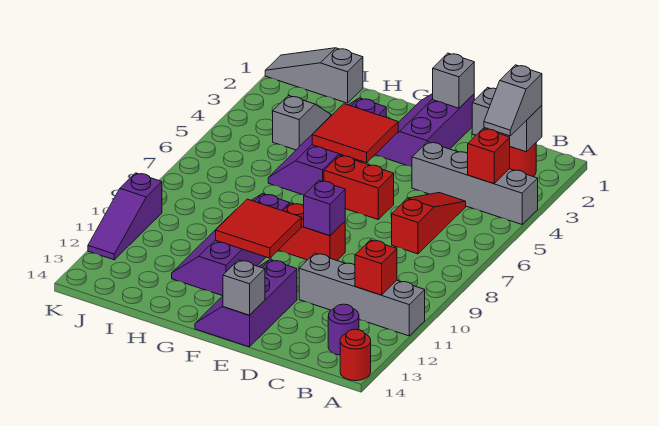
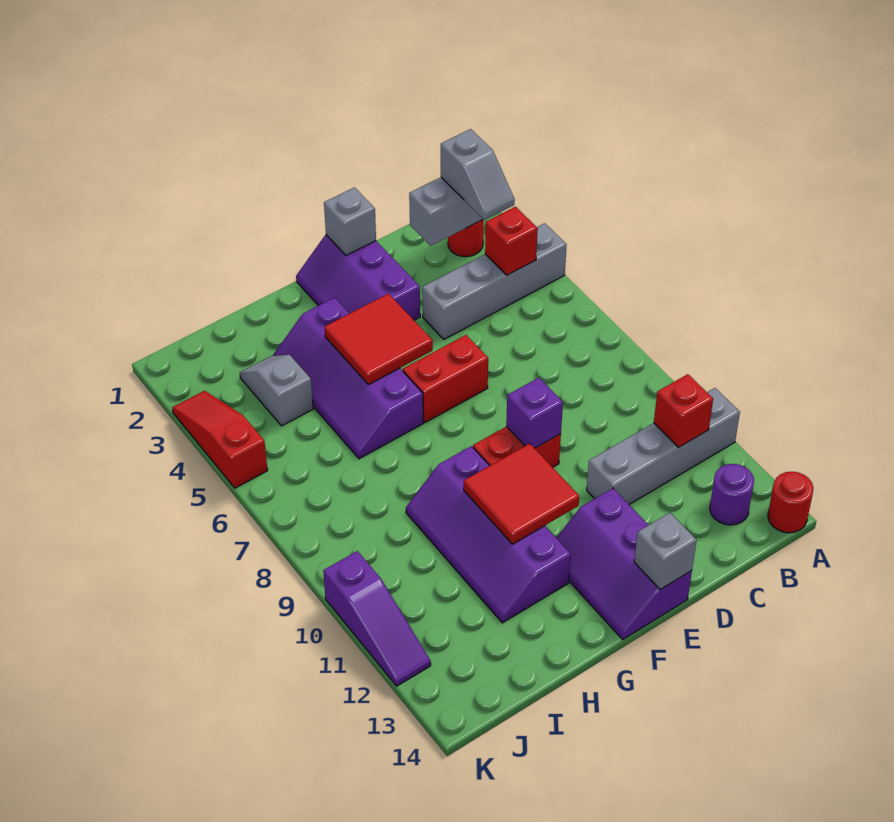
red 1x3 slope [392,193,466,254] -> red 1x3 slope moved to [172,391,268,488]
grey 1x3 slope [265,48,363,103] -> none

